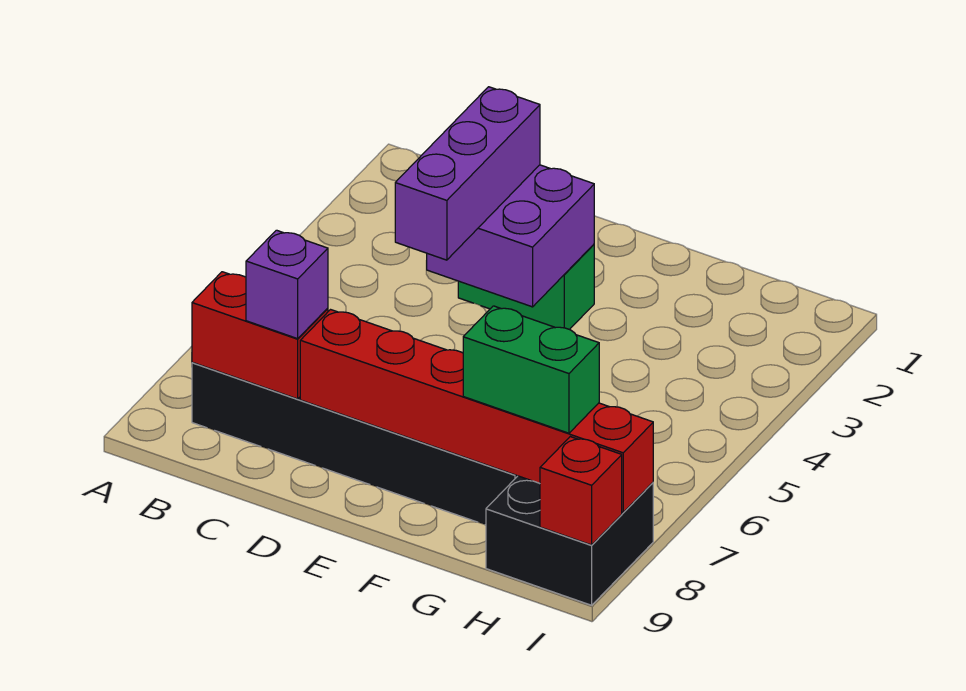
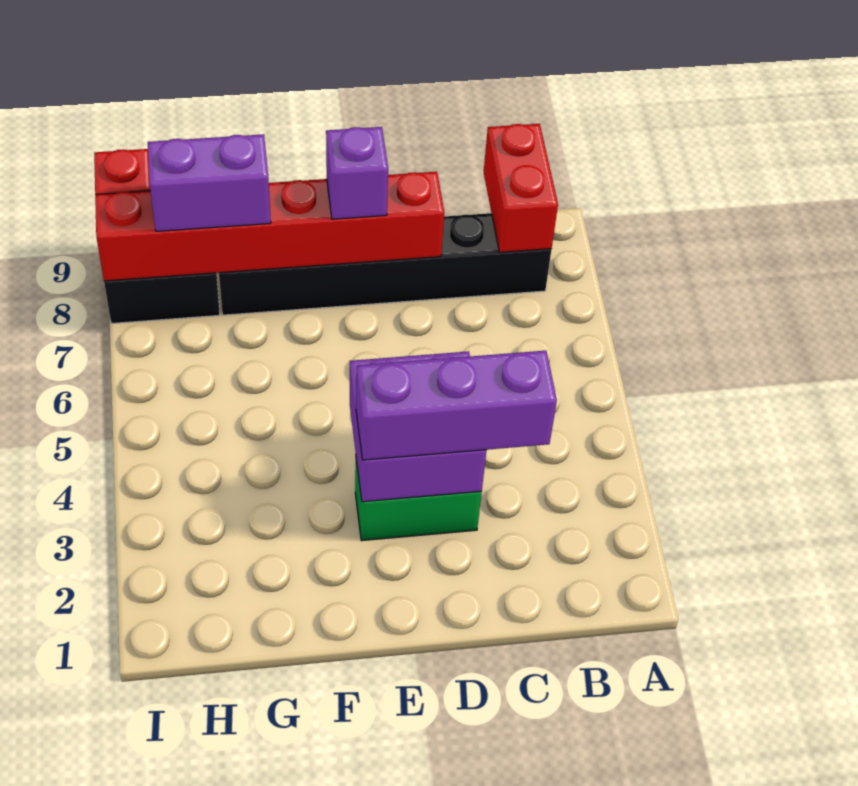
red 1x2 brick [192,272,328,399] -> red 1x2 brick turned to [484,124,558,252]
purple 1x1 brick [246,230,328,339] -> purple 1x1 brick moved to [326,127,388,219]
purple 1x3 brick [395,87,540,260] -> purple 1x3 brick turned to [356,351,557,460]
green 1x2 brick [463,306,599,433] -> purple 1x2 brick [148,134,271,231]

